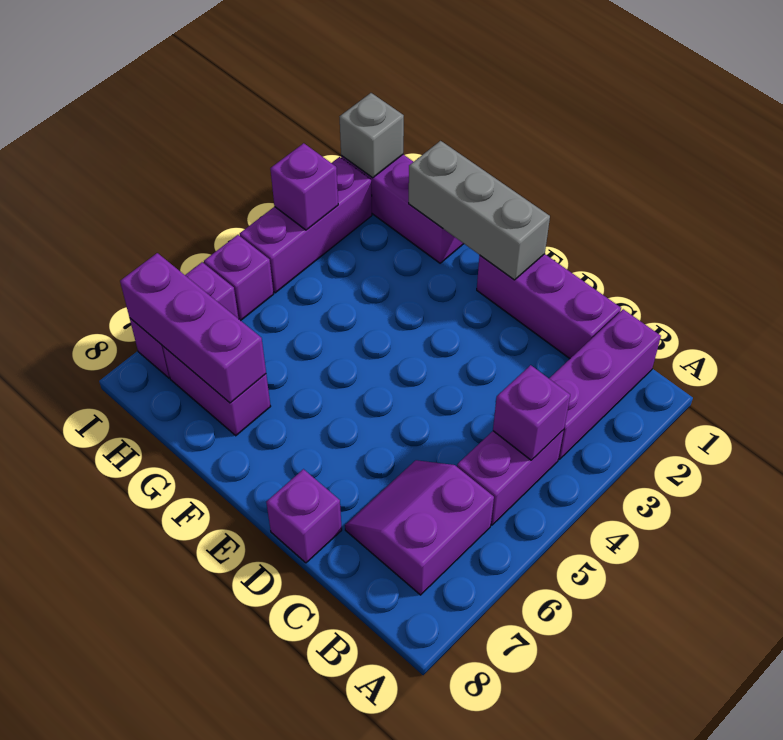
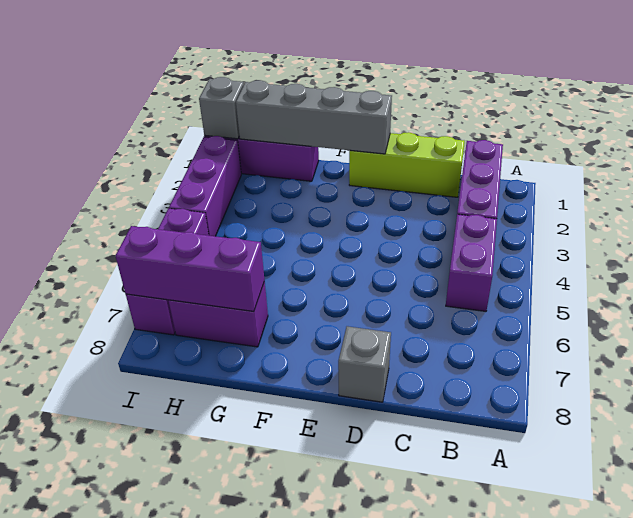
purple 1x1 brick [493,365,570,460] -> none
purple 2x2 slope [345,460,494,595] -> none
purple 1x3 brick [477,254,621,359] -> lime 1x3 brick [349,132,465,197]
purple 1x1 brick [266,469,342,563] -> grey 1x1 brick [338,326,391,402]
grey 1x3 brick [409,141,550,280] -> grey 1x4 brick [236,80,392,154]
purple 1x1 brick [270,143,338,230] -> none

